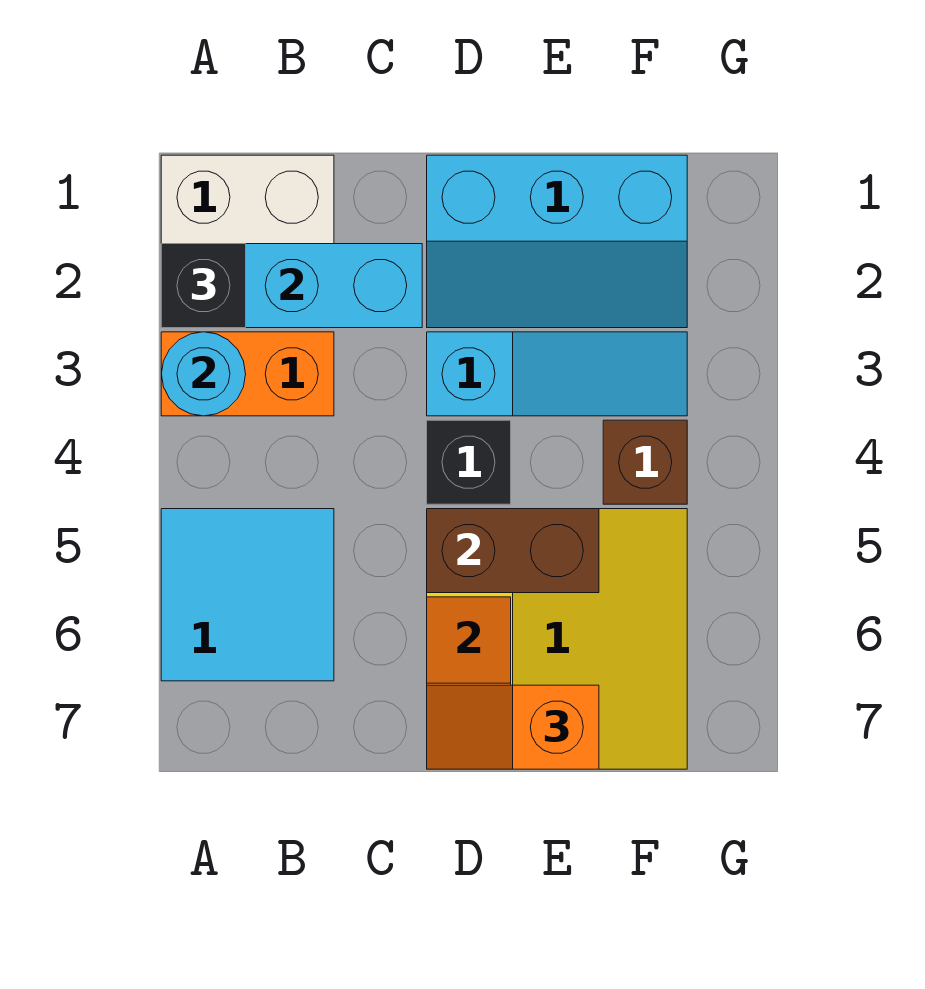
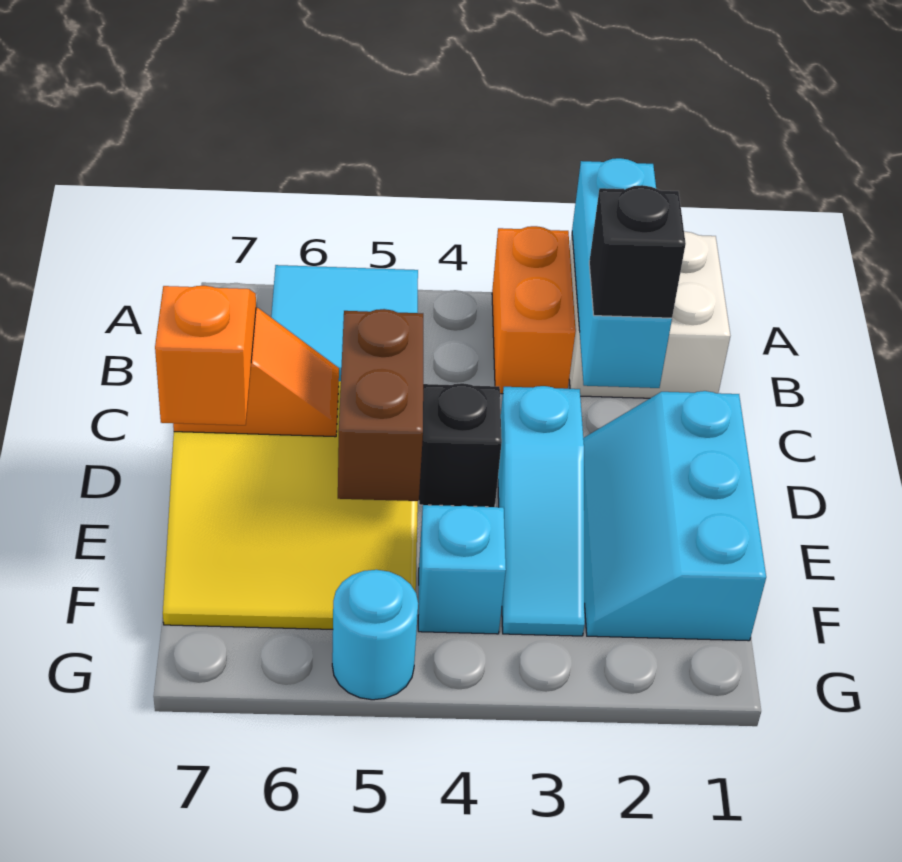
black 1x1 brick [161,244,246,328] -> black 1x1 brick moved to [589,185,686,318]
cyan 1x1 round brick [162,332,246,416] -> cyan 1x1 round brick moved to [332,570,418,700]
brown 1x1 brick [603,420,687,504] -> cyan 1x1 brick [418,505,506,634]

